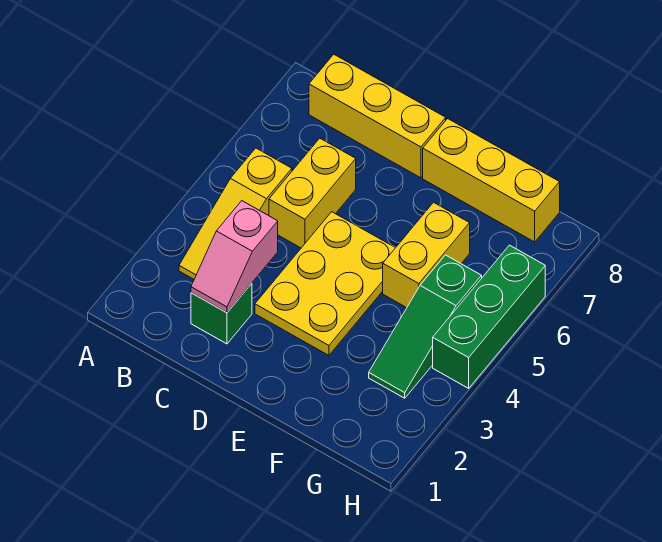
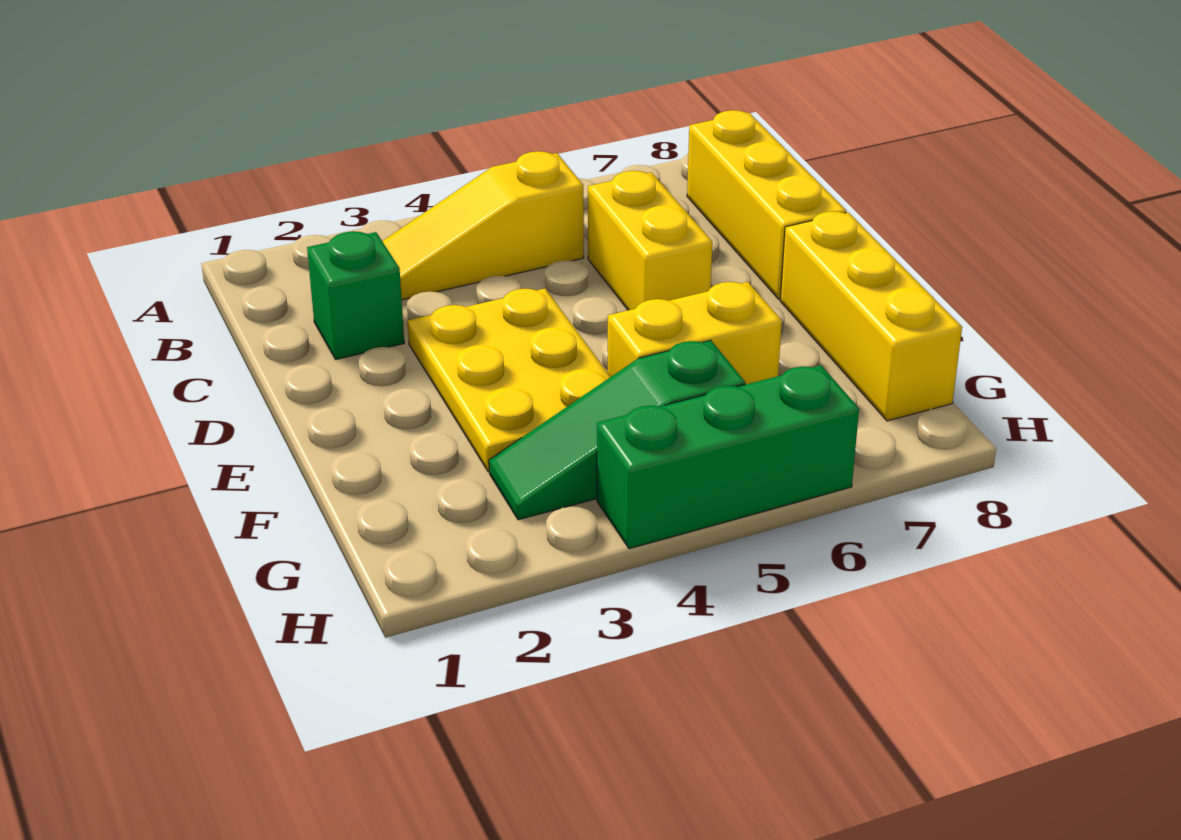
pink 1x2 slope [191,201,278,313] -> none
yellow 1x2 brick [269,138,356,248] -> yellow 1x2 brick turned to [588,171,712,310]
yellow 2x3 plate [255,212,395,355] -> yellow 2x3 plate turned to [408,289,610,472]

